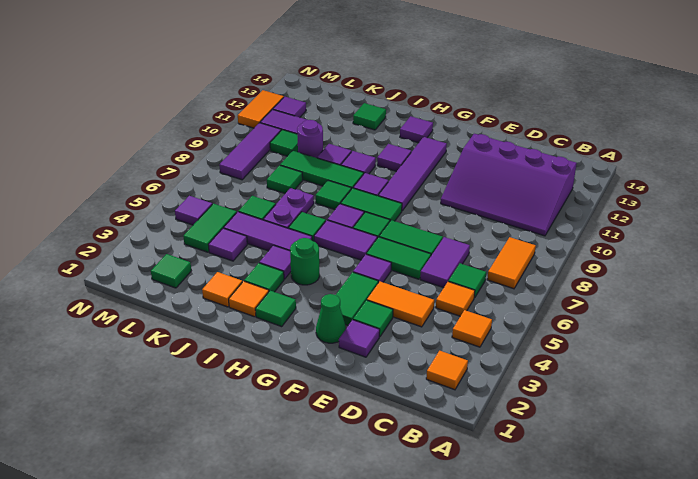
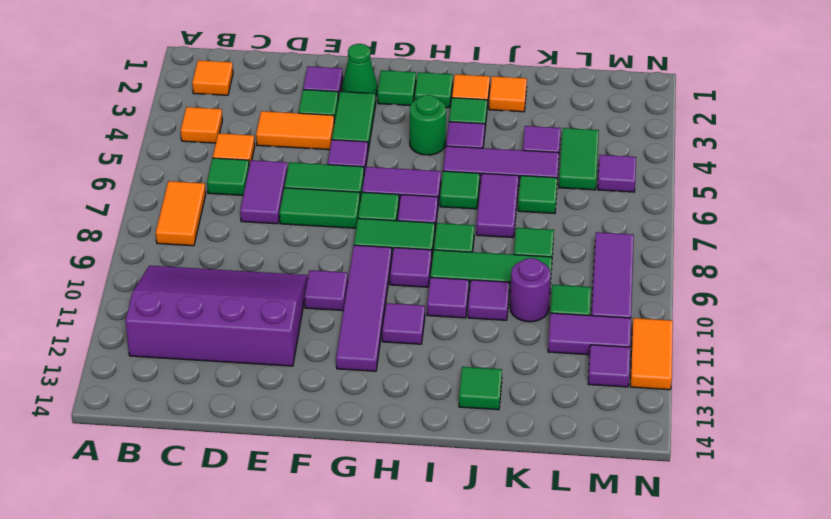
purple 1x1 tile [400,116,433,143] -> purple 1x1 tile moved to [304,270,348,311]
purple 1x2 plate [263,188,314,228] -> purple 1x2 tile [476,173,519,238]
green 1x1 tile [151,254,191,288] -> green 1x1 tile moved to [377,70,416,105]

